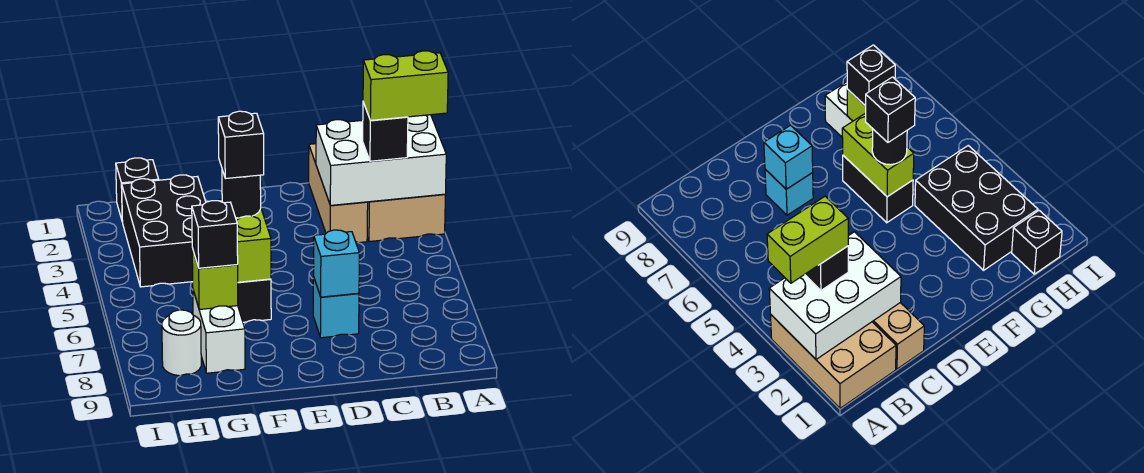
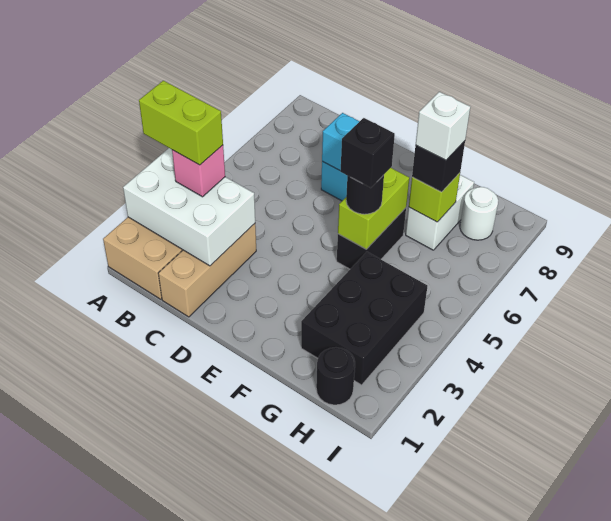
black 1x1 brick [363,102,408,161] -> pink 1x1 brick [172,145,225,197]
none -> white 1x1 brick [416,92,470,160]
black 1x1 brick [116,158,159,222] -> black 1x1 round brick [316,347,355,405]

